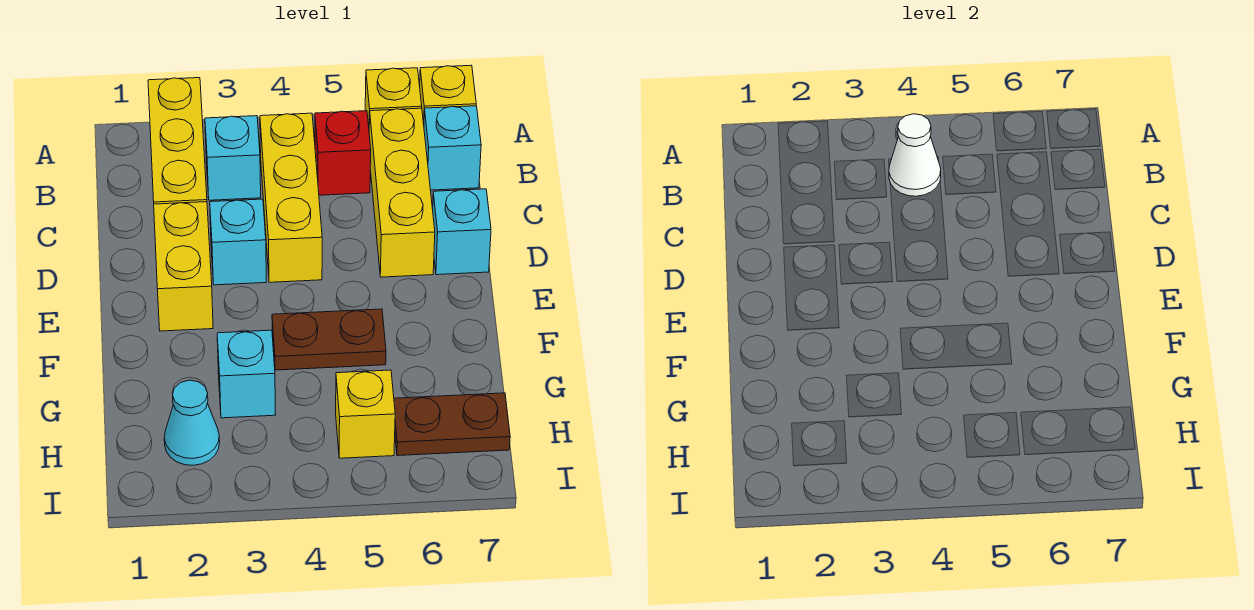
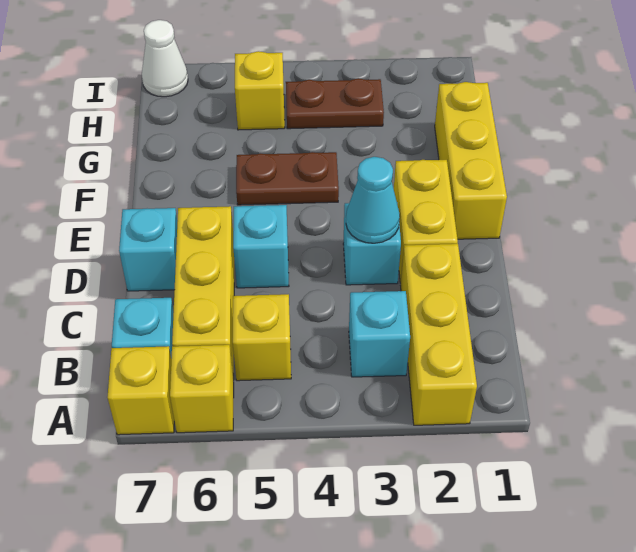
yellow 1x3 brick [260,113,322,282] -> yellow 1x3 brick moved to [435,82,507,239]
white 1x1 cone [889,114,941,196] -> white 1x1 cone moved to [142,20,188,97]
red 1x1 brick [315,111,371,195] -> yellow 1x1 brick [233,294,291,381]
cyan 1x1 brick [217,330,276,418] -> cyan 1x1 brick moved to [233,205,289,288]
cyan 1x1 cone [164,380,220,465] -> cyan 1x1 cone moved to [346,157,400,243]
brown 1x2 plate [394,393,510,456] -> brown 1x2 plate moved to [286,78,384,129]

